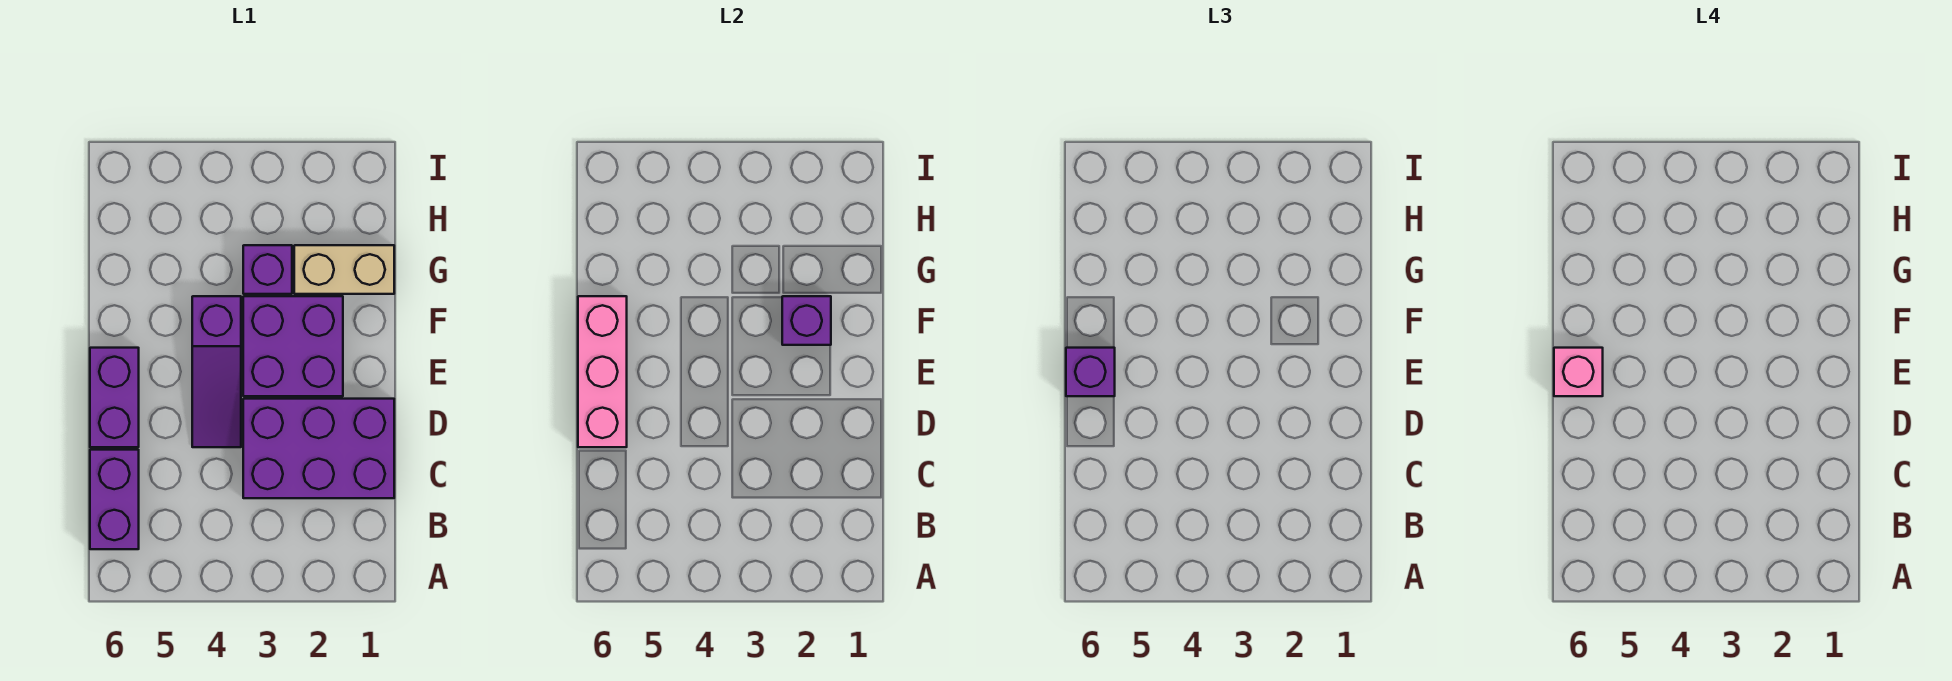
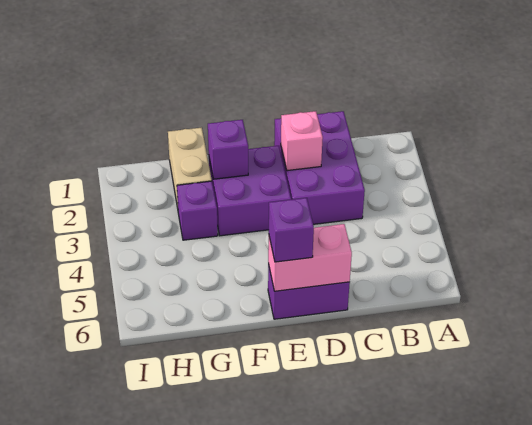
purple 1x2 brick [90,450,139,549] -> none
purple 1x3 slope [192,296,241,447] -> none
pink 1x3 brick [578,296,627,447] -> pink 1x2 brick [268,224,352,291]
pink 1x1 brick [1554,348,1603,396] -> pink 1x1 brick moved to [281,111,323,171]

